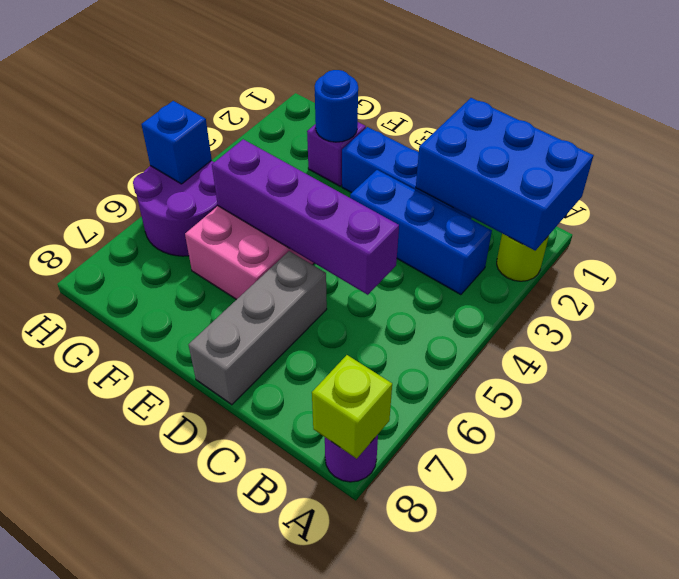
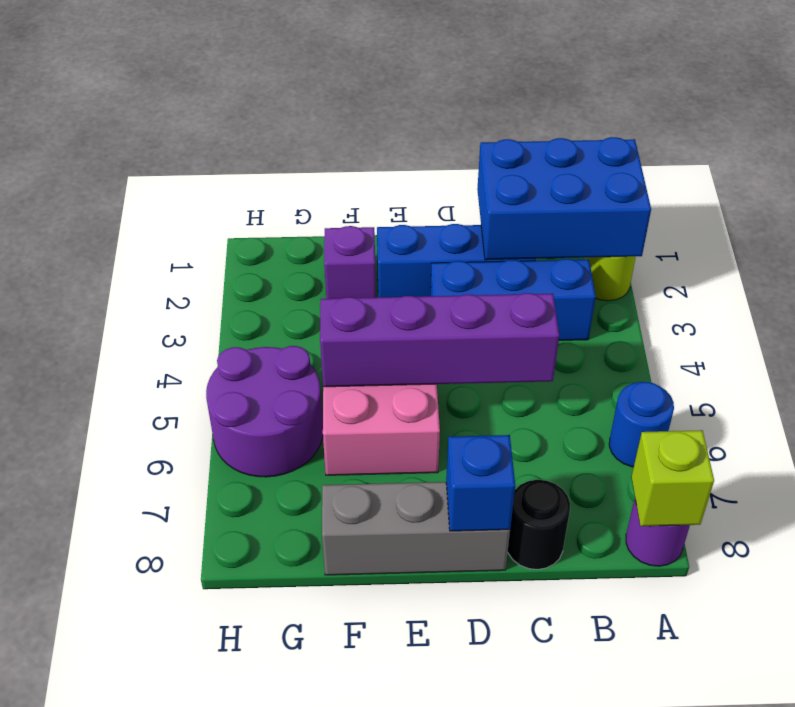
none -> black 1x1 round brick [508,480,570,570]
grey 1x3 brick [189,251,327,405] -> grey 1x3 brick turned to [322,482,510,575]
blue 1x1 round brick [315,70,358,142] -> blue 1x1 round brick moved to [609,382,674,467]
blue 1x1 brick [141,101,212,184] -> blue 1x1 brick moved to [446,435,515,531]

